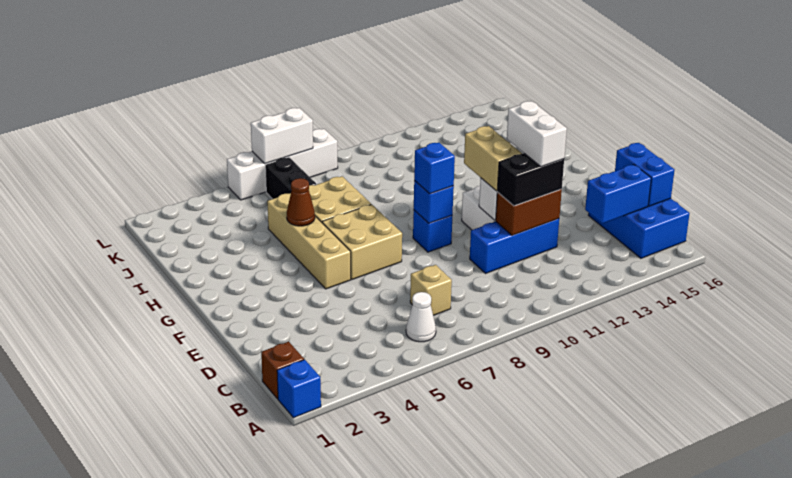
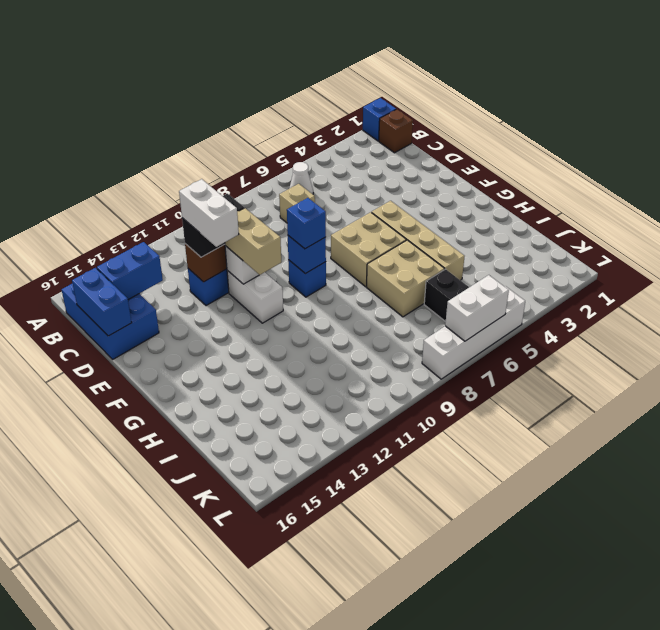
brown 1x1 cone [287,178,315,226] -> none

